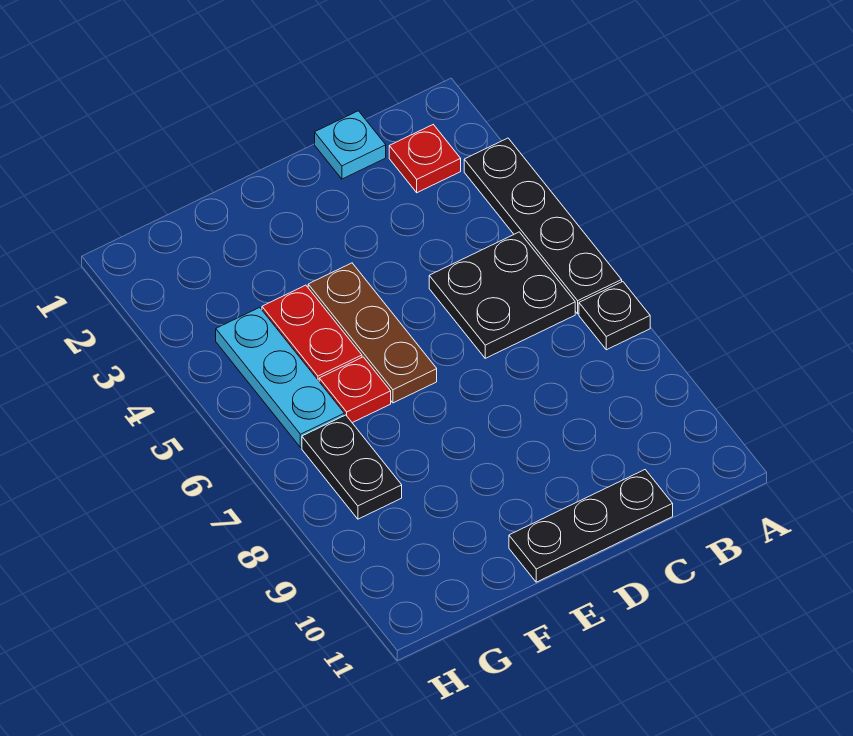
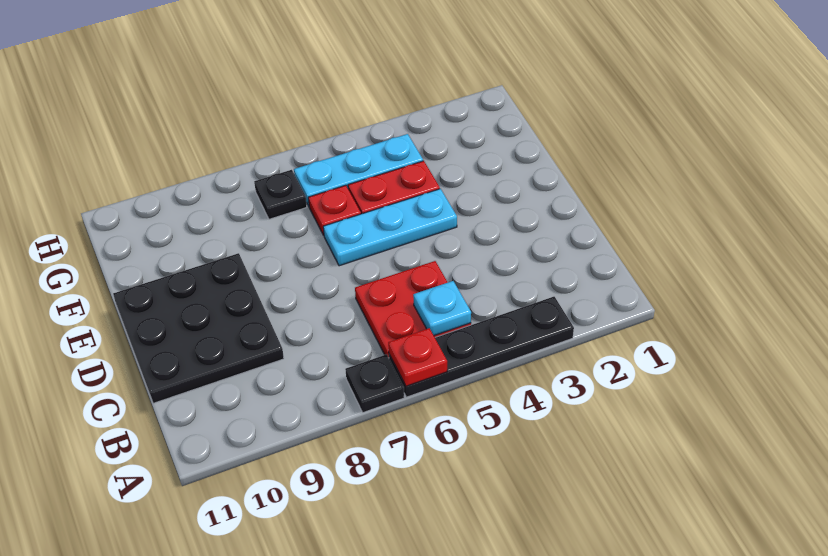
red 1x1 plate [389,125,461,193] -> red 1x1 plate moved to [388,328,447,386]
black 2x2 plate [429,232,575,358] -> red 2x2 plate [355,261,471,358]
cyan 1x1 plate [315,111,386,179] -> cyan 1x1 plate moved to [413,281,471,336]
black 1x3 plate [509,470,673,582] -> black 3x3 plate [113,253,284,403]
brown 1x3 plate [308,263,437,403] -> cyan 1x3 plate [323,189,457,266]
black 1x2 plate [302,415,402,519] -> black 1x1 plate [254,170,307,219]

